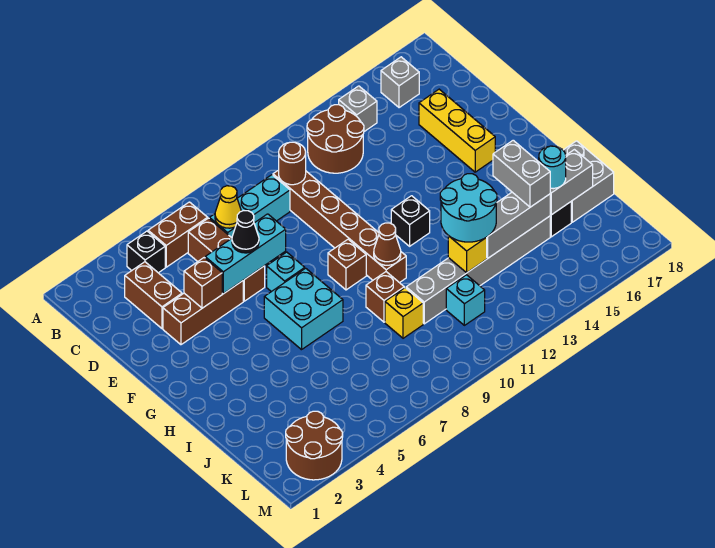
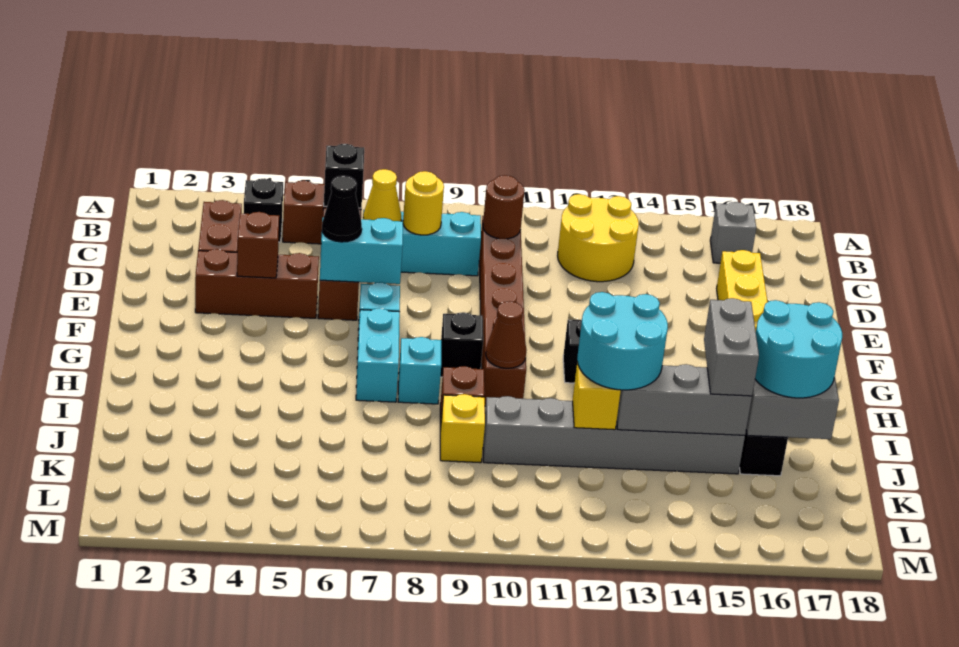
none -> black 1x1 brick [324,144,364,208]
brown 2x2 round brick [307,105,364,173] -> yellow 2x2 round brick [558,194,639,282]
grey 1x1 brick [339,86,377,132] -> none
none -> yellow 1x1 round brick [403,171,444,235]
cyan 1x3 brick [205,214,286,294] -> cyan 1x2 brick [320,218,403,284]
cyan 2x2 brick [264,268,343,350] -> cyan 1x2 brick [356,308,400,402]
brown 1x1 brick [328,239,366,290] -> black 1x1 brick [440,312,483,377]
grey 2x2 brick [563,141,614,222] -> none
cyan 1x1 round brick [539,146,566,189] -> cyan 2x2 round brick [755,300,842,398]
cyan 1x1 brick [446,275,485,325] -> cyan 1x1 brick moved to [398,337,441,404]
brown 2x2 round brick [286,411,343,480] -> none

